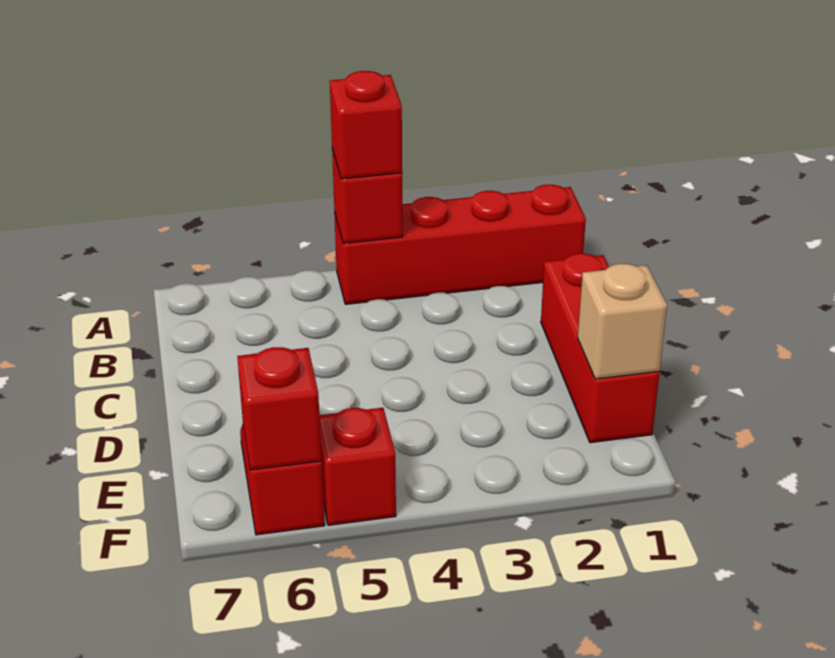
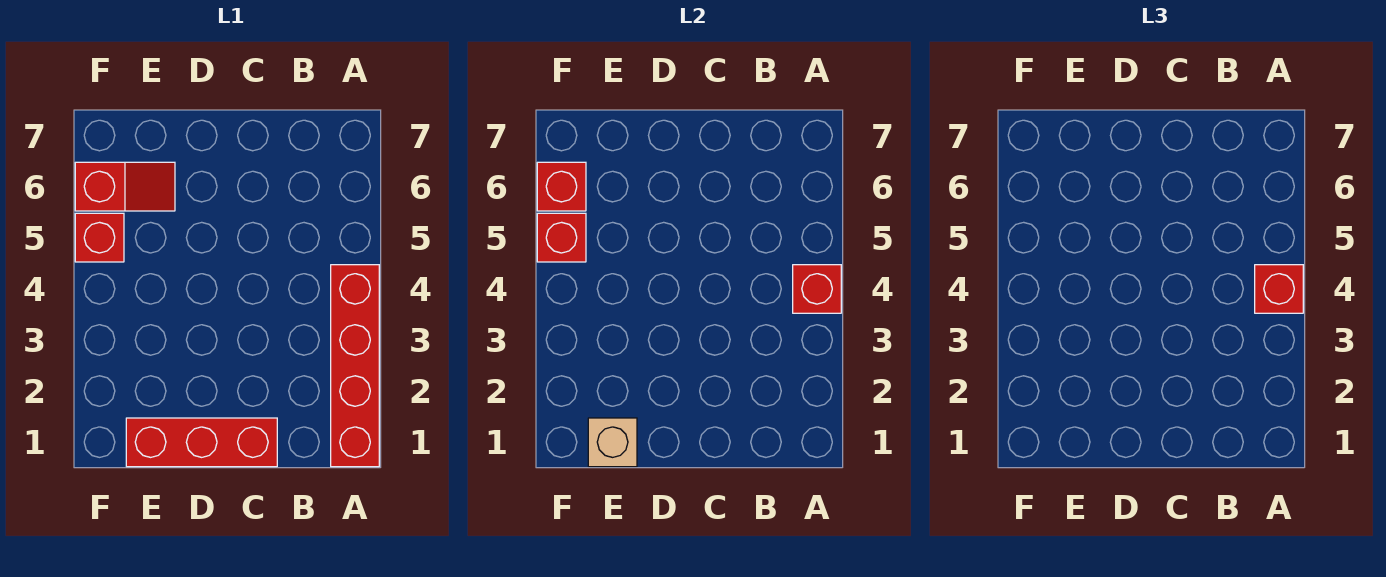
none -> red 1x1 brick [537,213,586,262]

